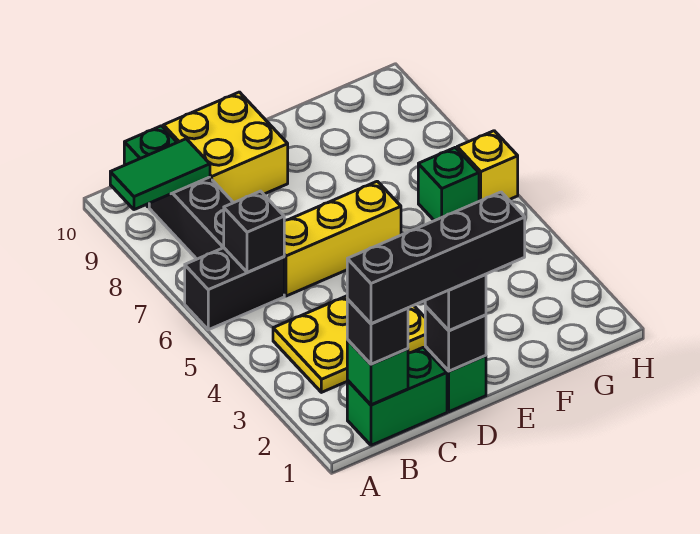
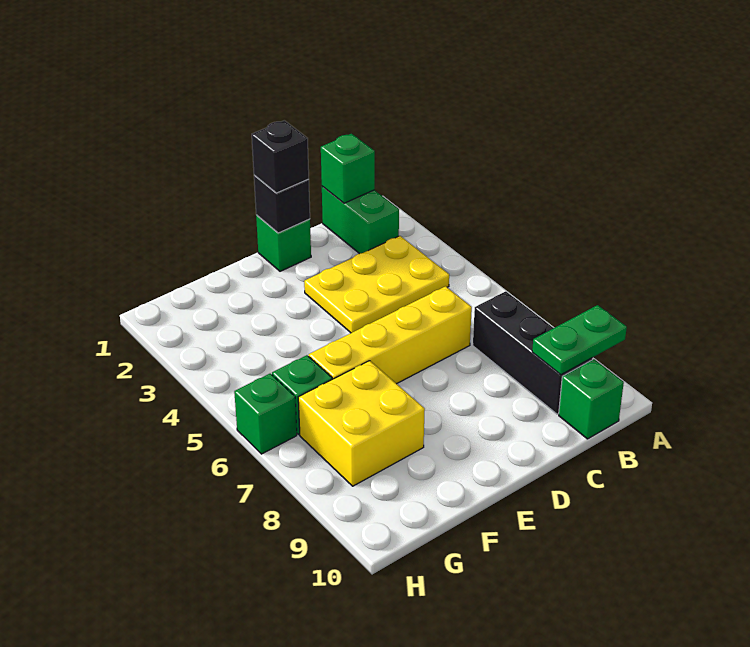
black 1x2 brick [185,248,284,330] -> none
green 1x2 tile [110,139,210,210] -> green 1x2 plate [532,305,627,375]
green 1x2 brick [347,347,447,445] -> green 1x2 brick turned to [322,186,399,254]
black 1x1 brick [347,299,408,364] -> none
black 1x4 brick [347,192,525,324] -> none
black 1x1 brick [224,191,284,273] -> none
yellow 1x3 brick [284,181,401,296] -> yellow 1x4 brick [309,286,472,384]
yellow 2x2 brick [163,92,288,203] -> yellow 2x2 brick moved to [298,361,425,486]
yellow 1x1 brick [457,131,518,201] -> green 1x1 brick [234,373,297,454]

